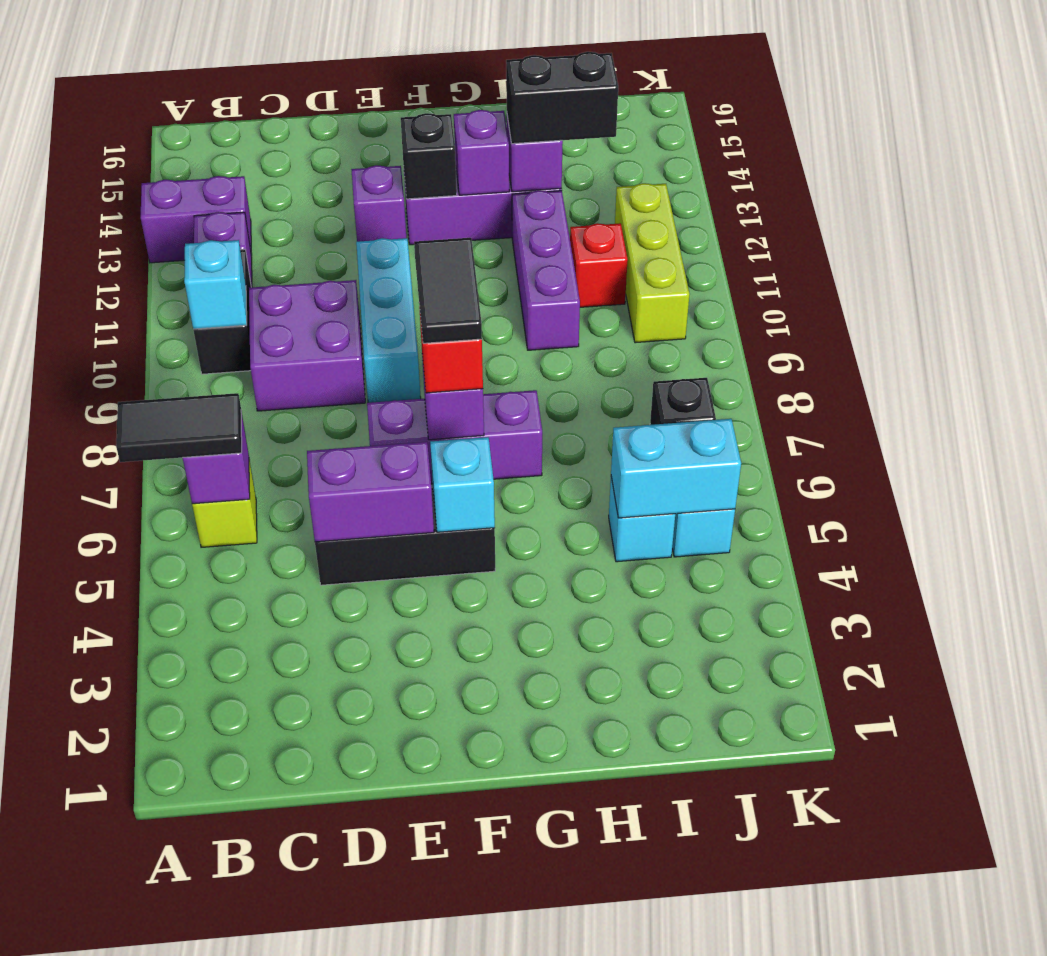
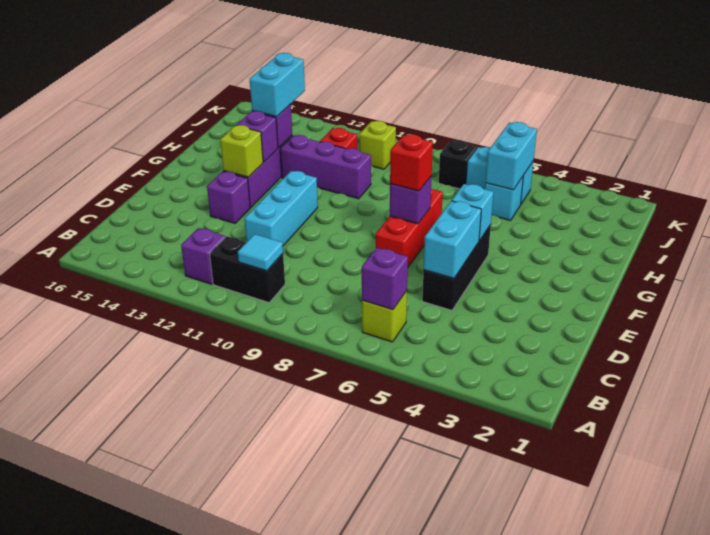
black 1x2 tile [116,393,242,462] -> none
purple 1x2 brick [141,176,252,263] -> none
cyan 1x1 brick [184,240,247,329] -> cyan 1x1 tile [238,234,283,271]
purple 2x2 brick [249,280,365,411] -> none
purple 1x2 brick [307,442,434,542] -> cyan 1x2 brick [424,201,481,278]
purple 1x3 brick [367,390,542,484] -> red 1x3 brick [376,188,443,267]
cyan 1x3 brick [356,238,421,403] -> cyan 1x3 brick turned to [245,171,318,246]
black 1x2 tile [414,238,482,343] -> none
black 1x1 brick [401,113,457,199] -> lime 1x1 brick [220,125,263,177]
black 1x2 brick [506,52,618,144] -> cyan 1x2 brick [250,53,305,117]
lime 1x3 brick [615,183,690,343] -> lime 1x1 brick [359,121,396,169]

